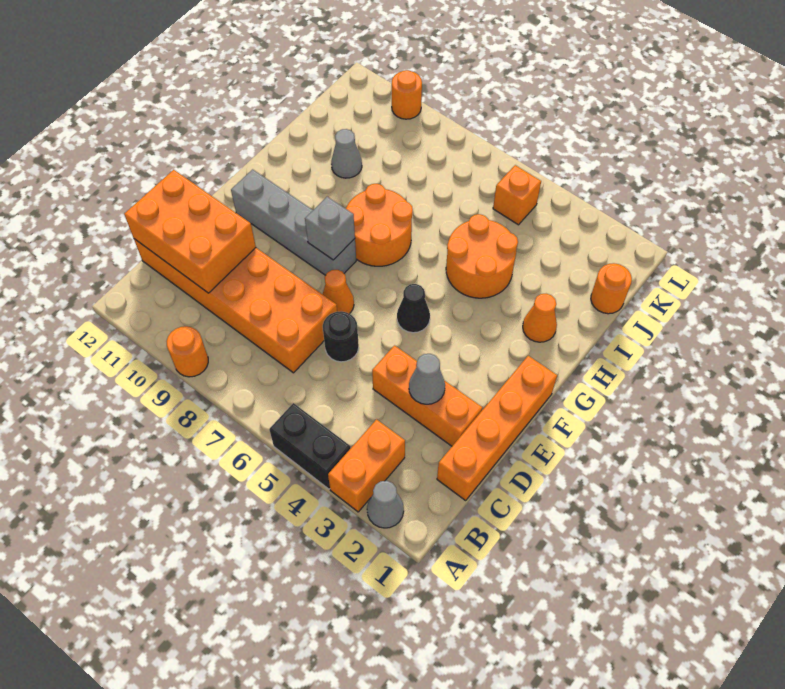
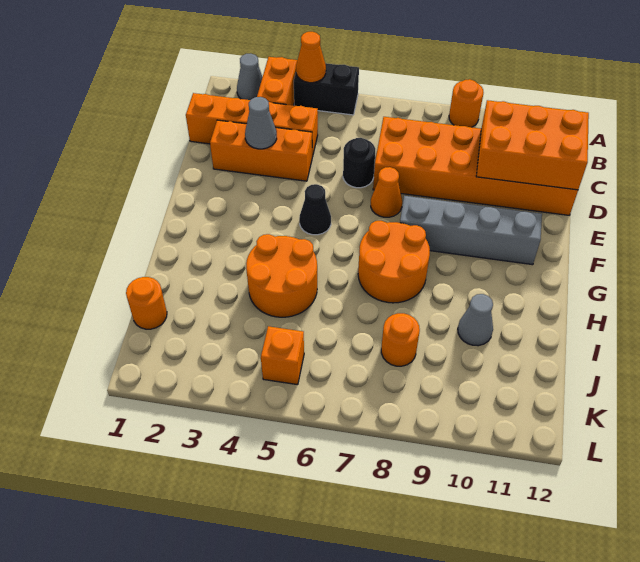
orange 1x4 brick [437,356,557,501] -> orange 1x4 brick turned to [186,93,318,157]
grey 1x1 brick [305,197,355,260] -> none
orange 1x1 cone [523,294,557,342] -> orange 1x1 cone moved to [296,32,326,83]
orange 1x1 round brick [392,70,422,119] -> orange 1x1 round brick moved to [381,313,420,366]

